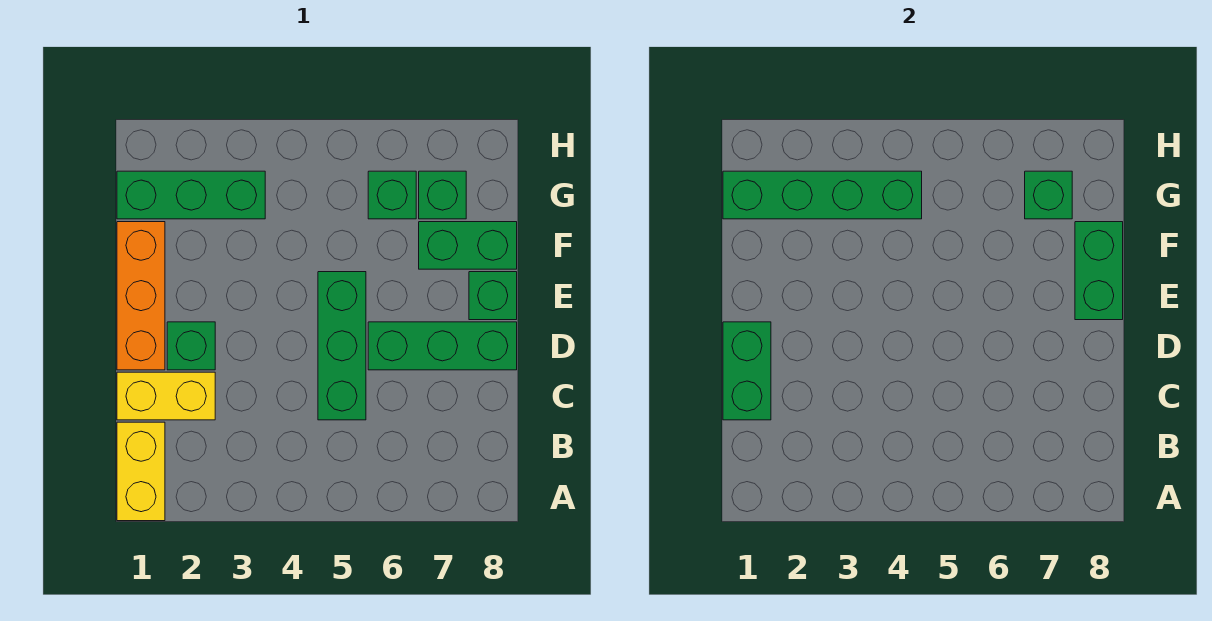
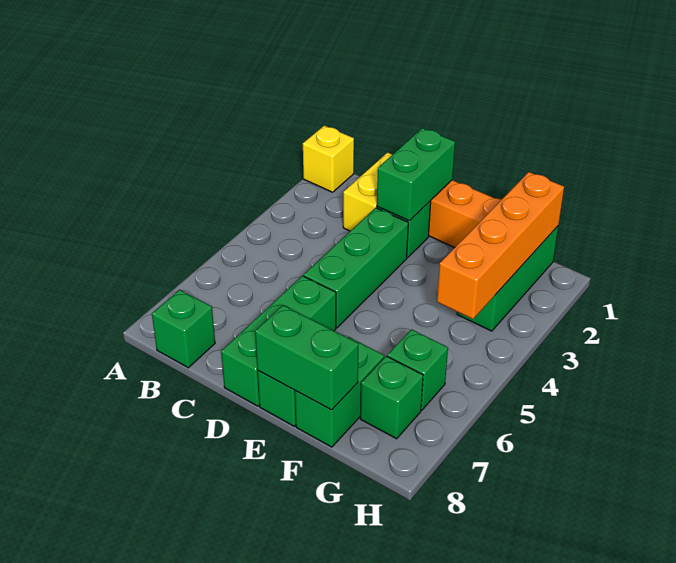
yellow 1x2 brick [117,422,165,521] -> yellow 1x1 brick [303,125,354,192]
green 1x2 brick [723,322,771,420] -> green 1x2 brick turned to [377,128,455,221]
green 1x3 brick [318,272,366,420] -> green 1x3 brick turned to [304,208,408,328]
green 1x4 brick [723,171,922,219] -> orange 1x4 brick [437,172,564,319]
green 1x1 brick [1025,171,1072,219] -> green 1x1 brick moved to [152,290,215,368]

